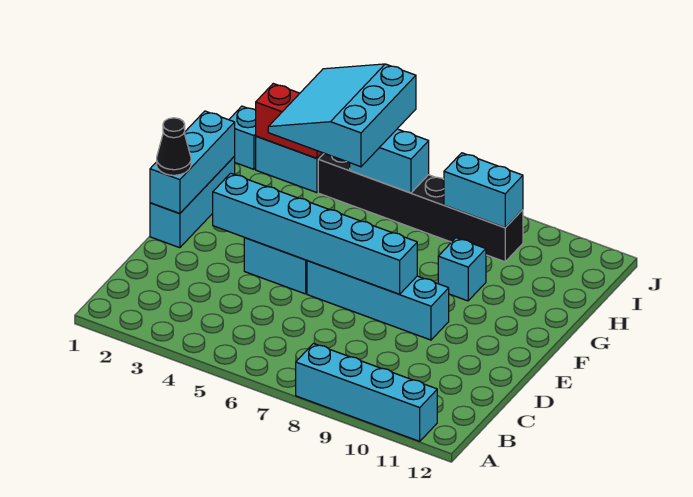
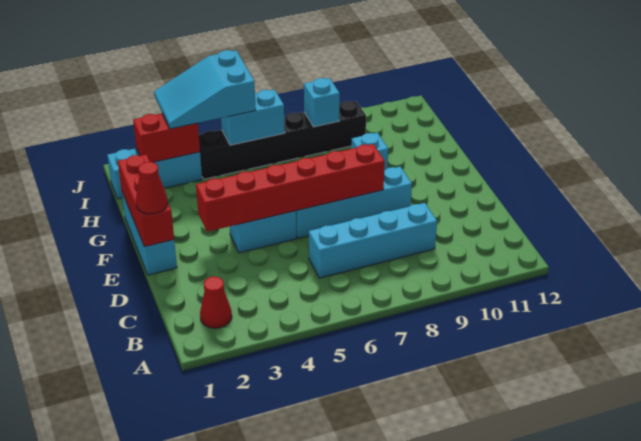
cyan 1x4 brick [296,344,437,441] -> cyan 1x4 brick moved to [309,203,437,278]
none -> red 1x1 cone [200,277,232,328]
cyan 1x3 brick [150,111,235,214] -> red 1x3 brick [118,154,174,247]
black 1x1 cone [157,118,191,175] -> red 1x1 cone [136,162,168,214]
cyan 1x6 brick [213,173,417,294] -> red 1x6 brick [196,144,385,232]
cyan 3x3 slope [268,64,416,167] -> cyan 2x3 slope [154,50,256,129]
cyan 1x2 brick [444,153,523,228] -> cyan 1x1 brick [304,78,340,127]

